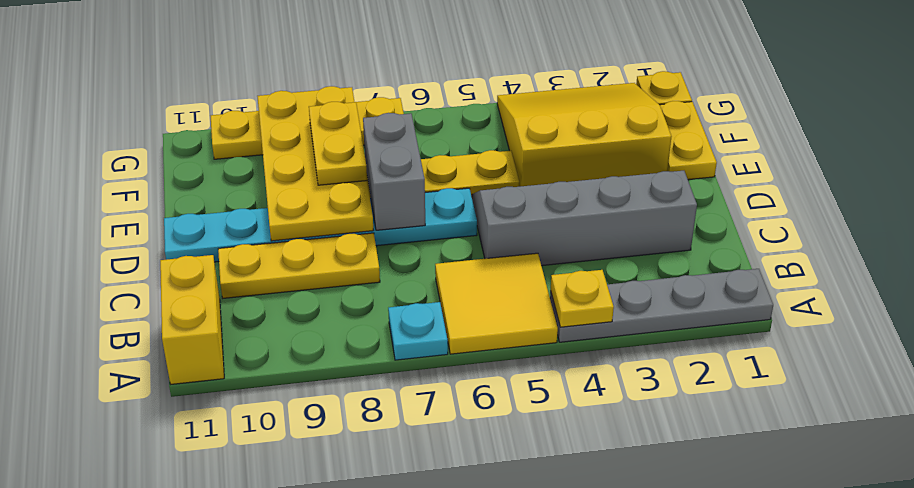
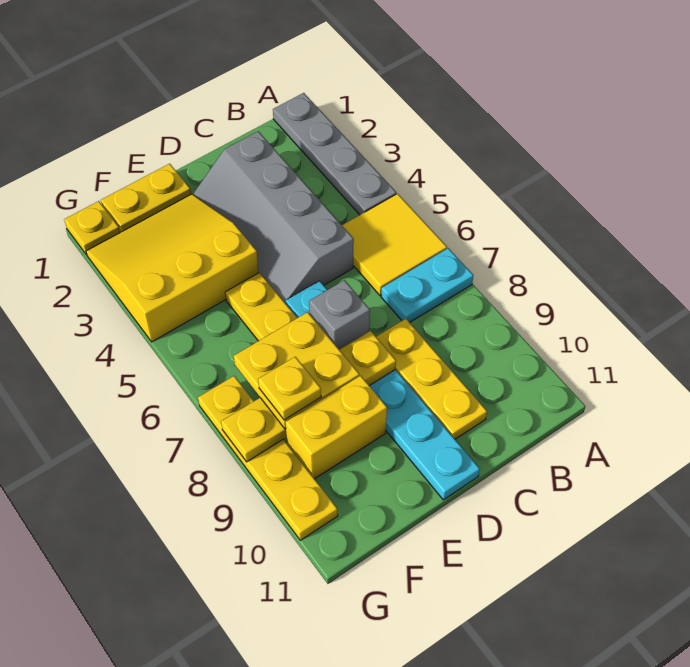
yellow 1x1 plate [551,270,614,327] -> yellow 1x1 plate moved to [258,357,321,420]
cyan 1x1 plate [388,302,448,360] -> cyan 1x2 plate [381,248,473,323]
yellow 1x2 brick [160,255,224,384] -> yellow 1x2 brick moved to [285,376,387,479]
grey 1x2 brick [363,113,425,230] -> grey 1x1 brick [309,280,370,349]
yellow 2x4 plate [257,86,373,241] -> yellow 1x4 plate [221,331,396,462]
yellow 3x3 slope [497,83,672,187] -> yellow 3x3 slope turned to [86,194,259,342]
yellow 1x2 plate [309,102,367,185] -> yellow 2x2 plate [234,312,359,429]

